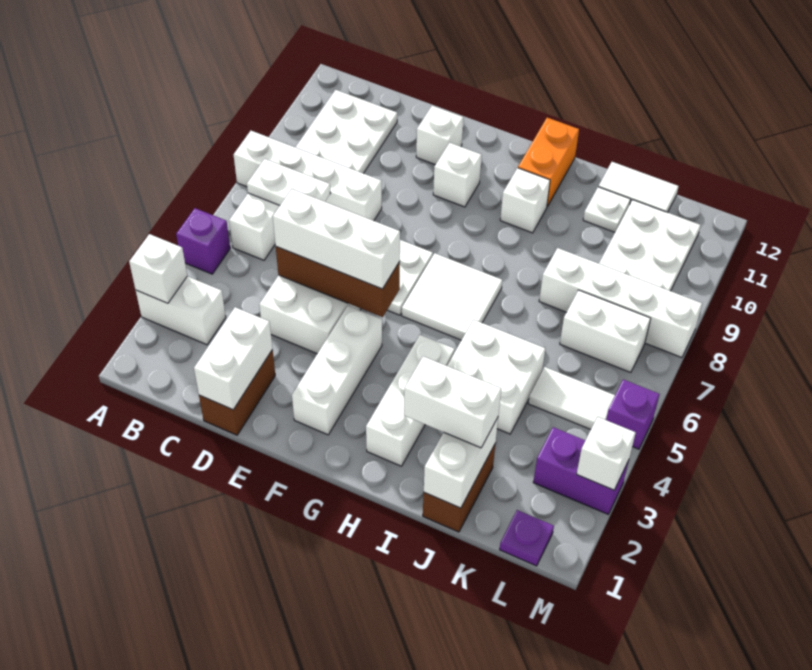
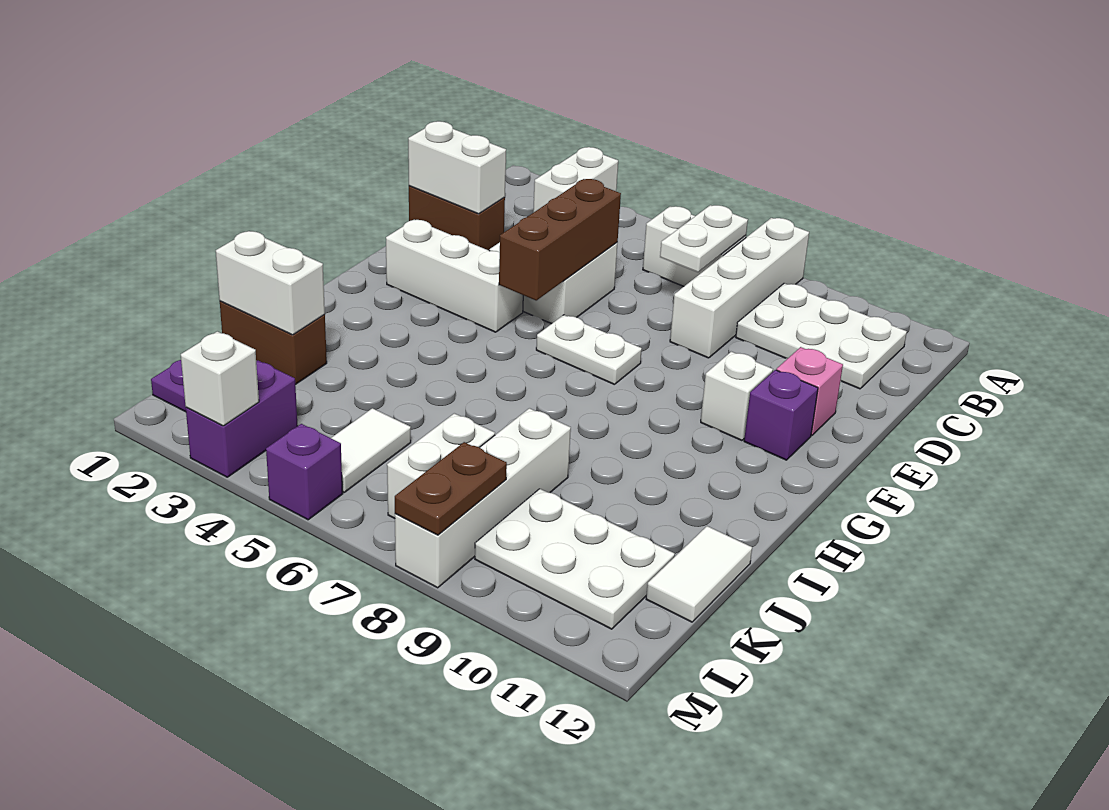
white 1x1 brick [129,234,187,303] -> none
purple 1x1 brick [176,208,230,274] -> purple 1x1 brick moved to [744,370,818,460]
white 1x3 brick [273,189,400,289] -> none
white 1x1 brick [416,106,463,165] -> pink 1x1 brick [776,347,843,436]
white 2x2 tile [402,253,502,340] -> none
white 1x3 brick [366,335,455,466] -> none
white 1x1 brick [500,168,550,233] -> none
orange 1x2 brick [518,118,579,206] -> none
white 1x2 brick [404,356,501,448] -> none
white 2x2 brick [447,320,545,434] -> none
white 1x1 plate [583,187,631,232] -> none
none -> brown 1x2 plate [395,442,507,535]

